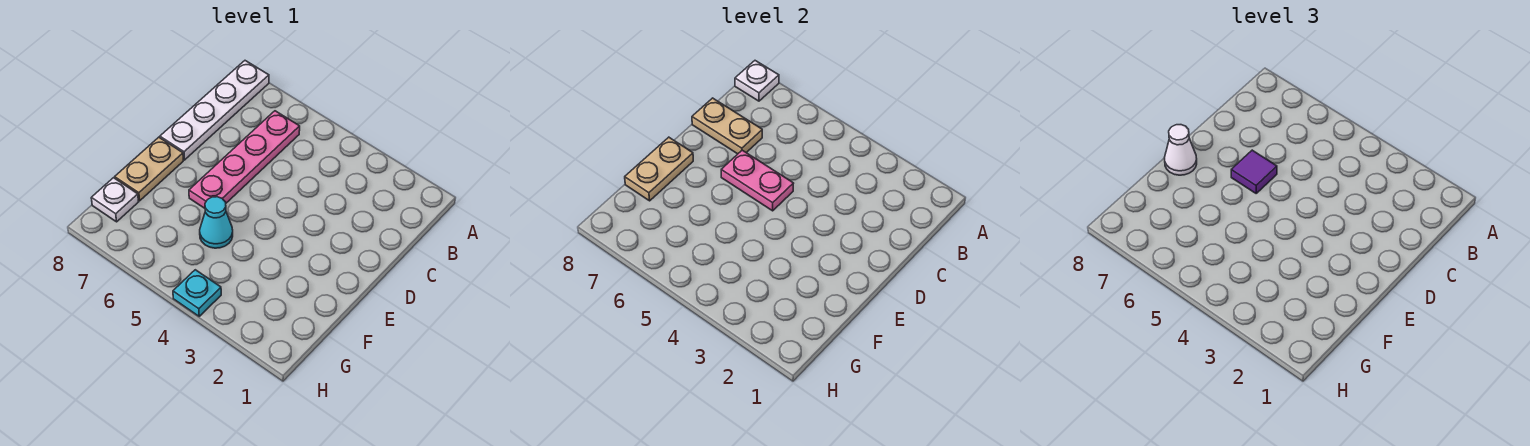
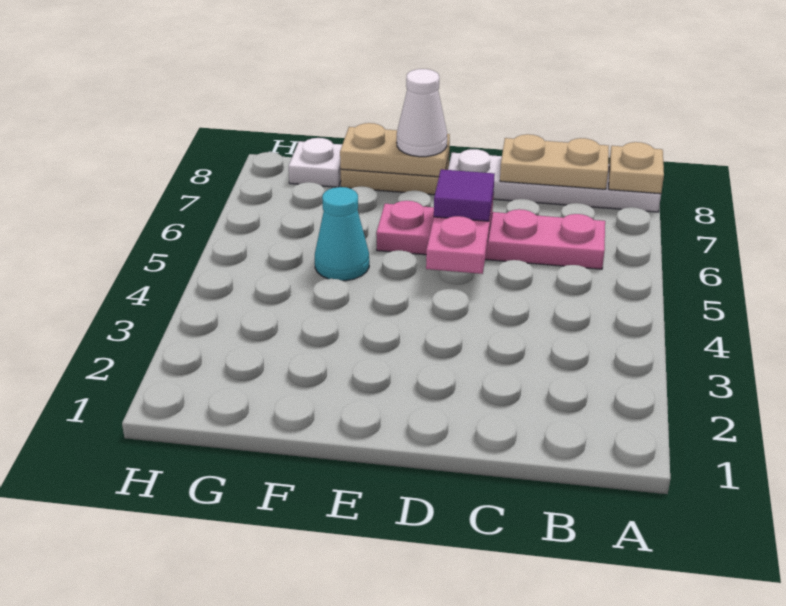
white 1x1 plate [735,61,779,101] -> tan 1x1 plate [609,142,664,194]
tan 1x2 plate [692,98,762,154] -> tan 1x2 plate turned to [500,134,609,189]
cyan 1x1 plate [173,270,221,316] -> none

